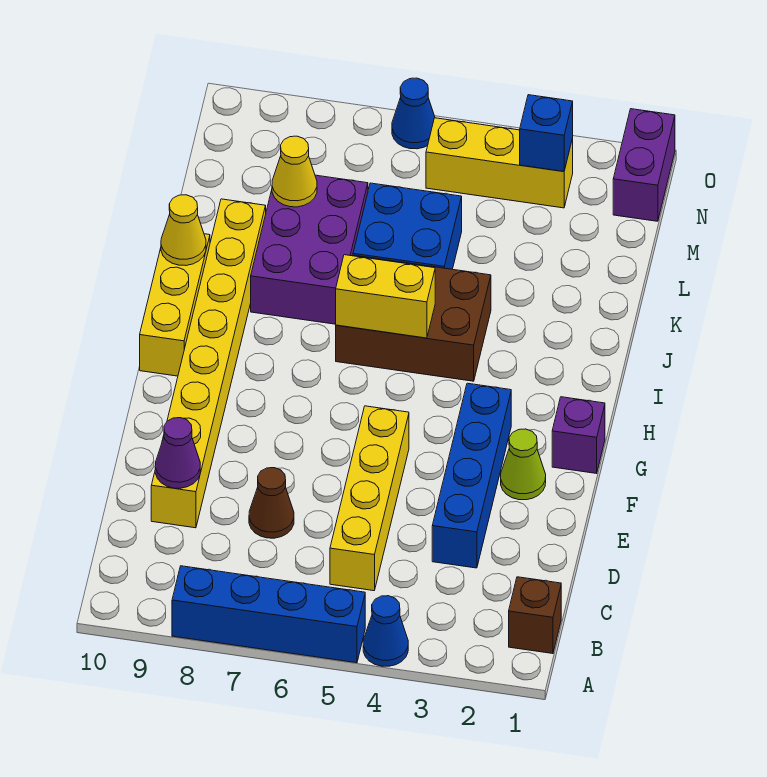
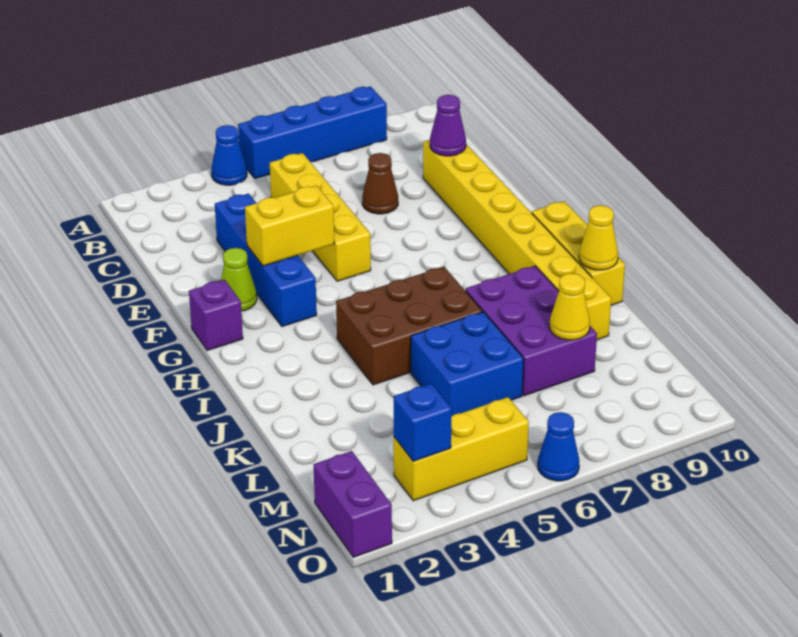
brown 1x1 brick [509,577,561,654] -> none
yellow 1x2 brick [336,255,435,338] -> yellow 1x2 brick moved to [245,185,334,266]

